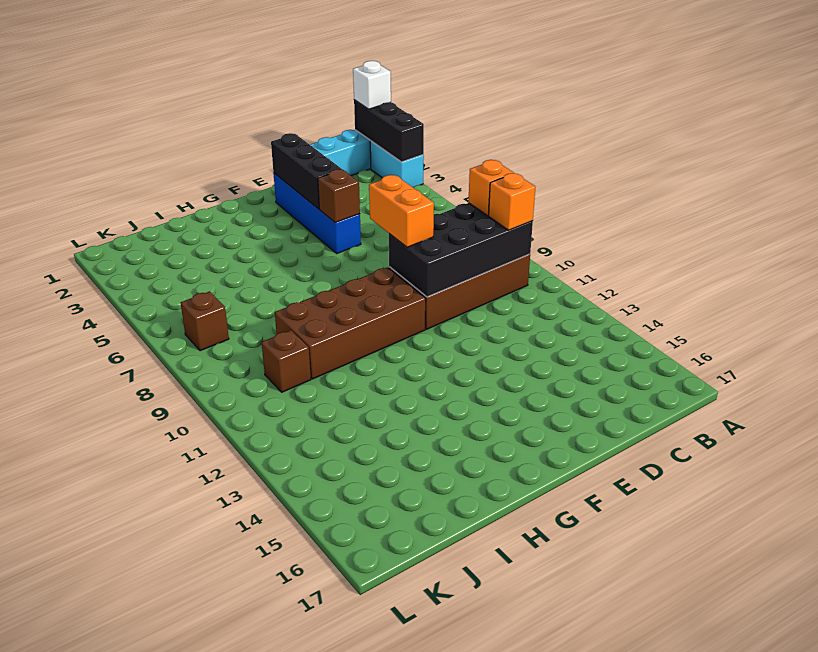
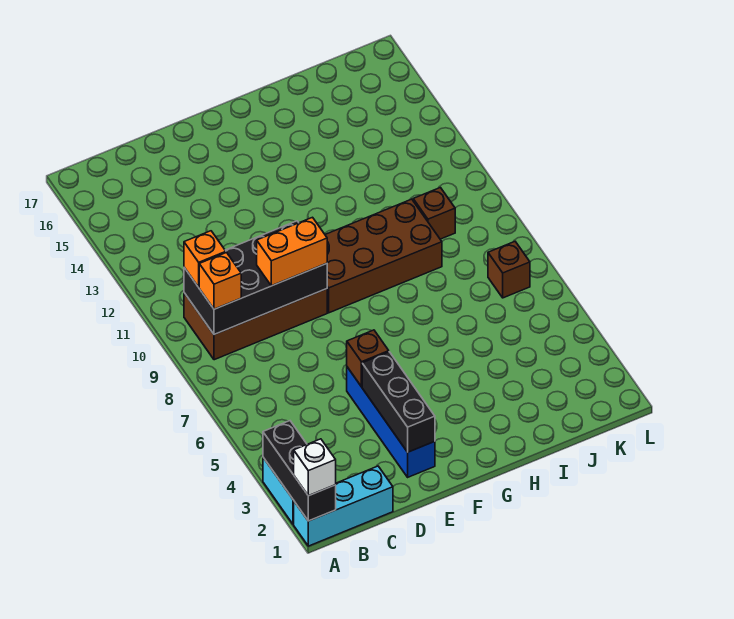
orange 1x2 brick [369,175,434,247] -> orange 1x2 brick turned to [257,217,327,286]

